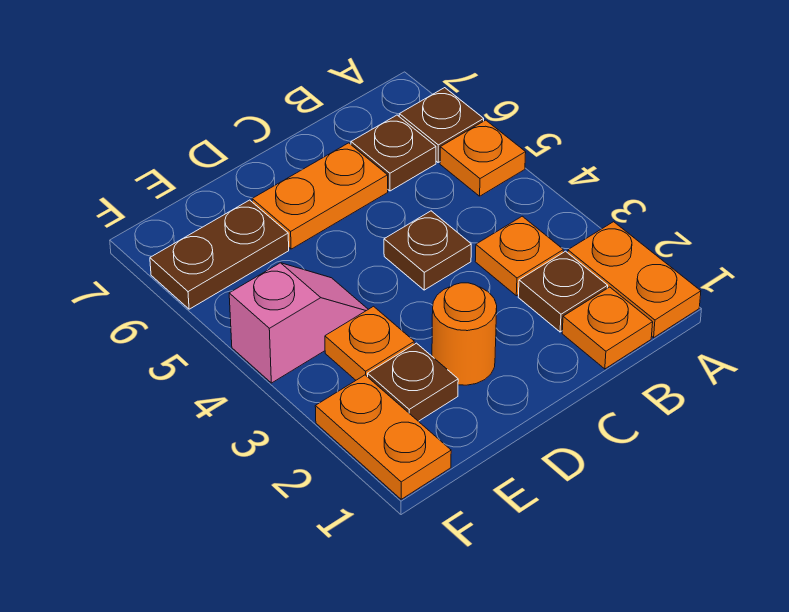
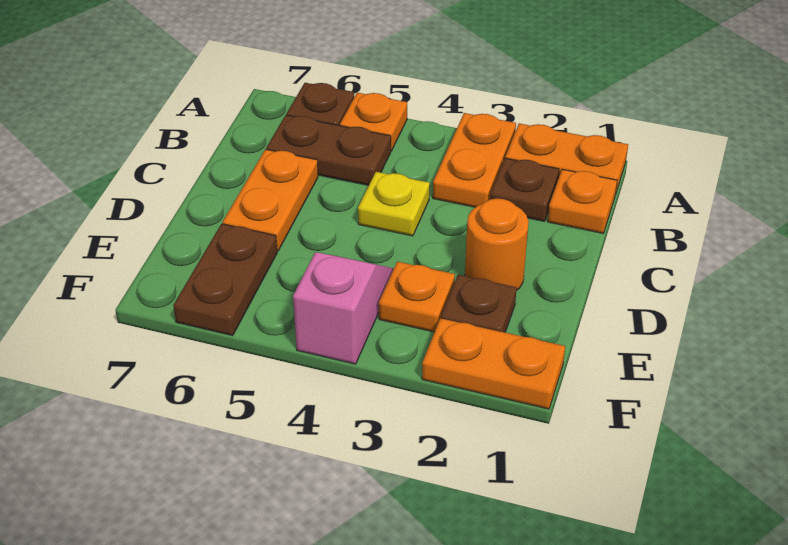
orange 1x1 plate [475,216,563,296] -> orange 1x2 plate [433,113,516,207]
brown 1x1 plate [351,115,436,191] -> brown 1x2 plate [266,115,391,186]
brown 1x1 plate [384,211,471,290] -> yellow 1x1 plate [358,172,430,236]

